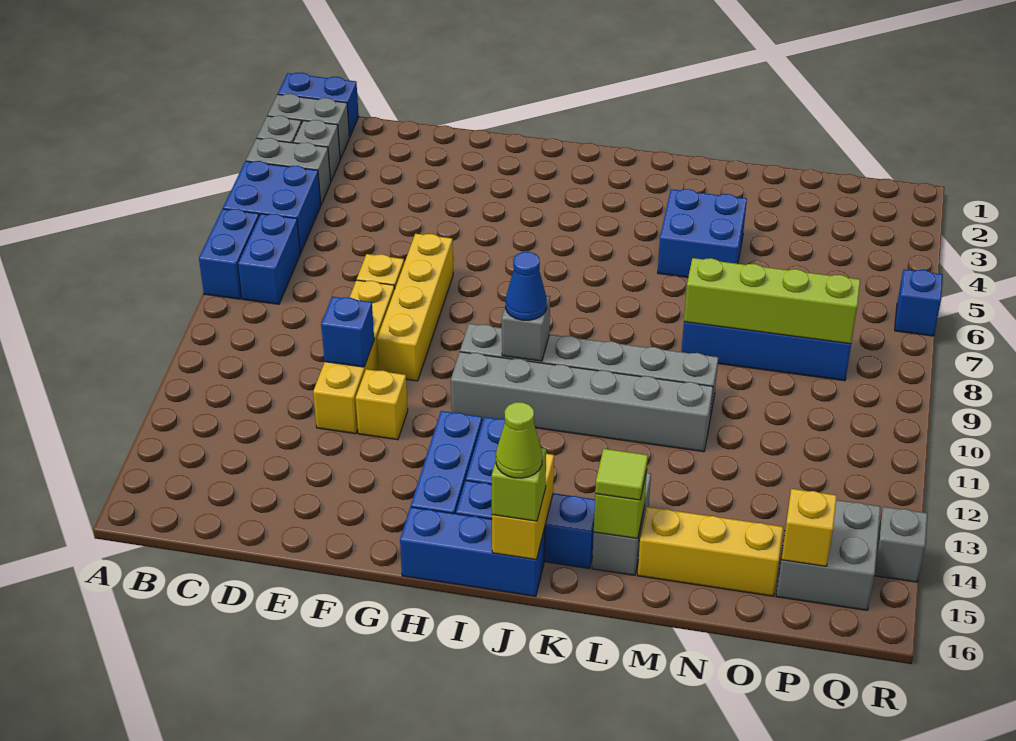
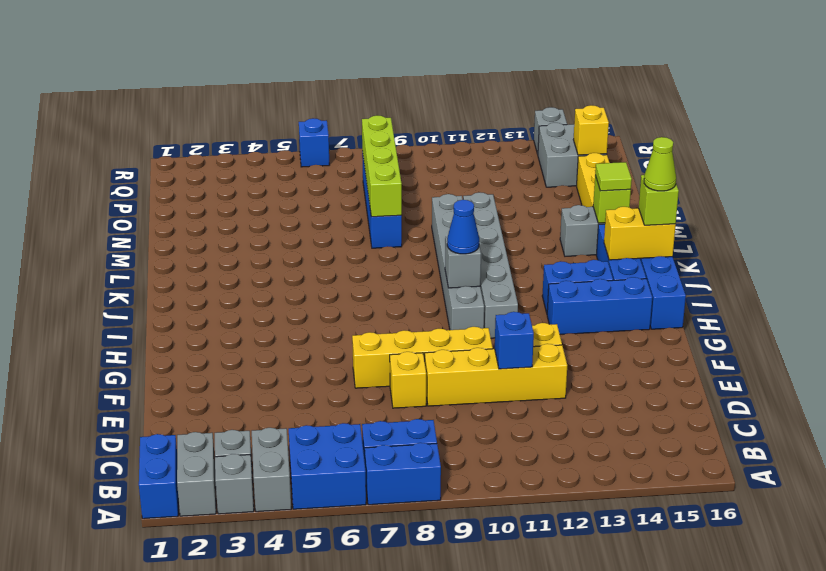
blue 2x2 brick [658,189,747,277] -> none

